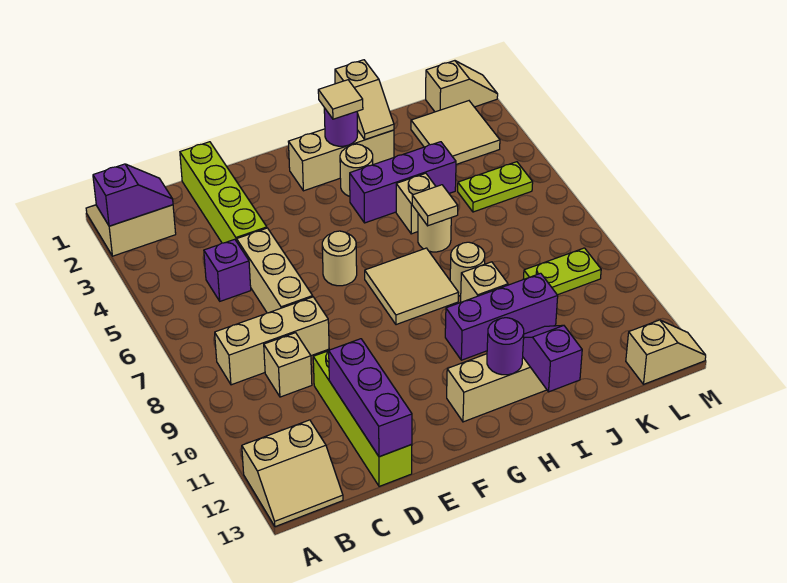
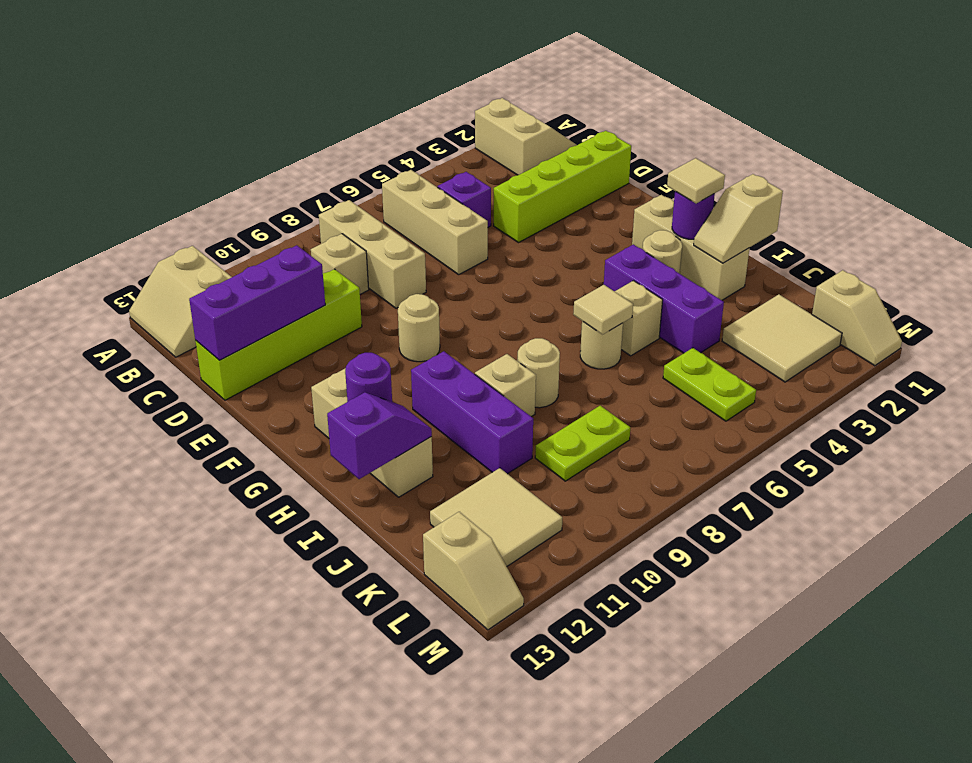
purple 1x2 slope [93,164,173,226] -> none
tan 1x3 brick [237,228,313,313] -> tan 1x3 brick turned to [382,170,488,275]
tan 1x1 round brick [322,231,357,286] -> tan 1x1 round brick moved to [398,294,440,362]
tan 2x2 tile [365,248,459,325] -> tan 2x2 tile moved to [430,468,562,566]
lime 1x2 plate [524,248,601,295] -> lime 1x2 plate turned to [535,406,630,481]

